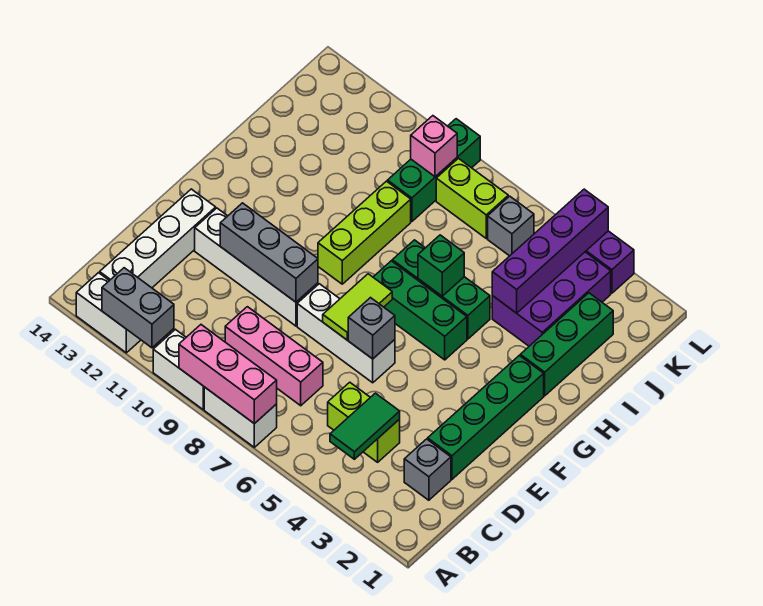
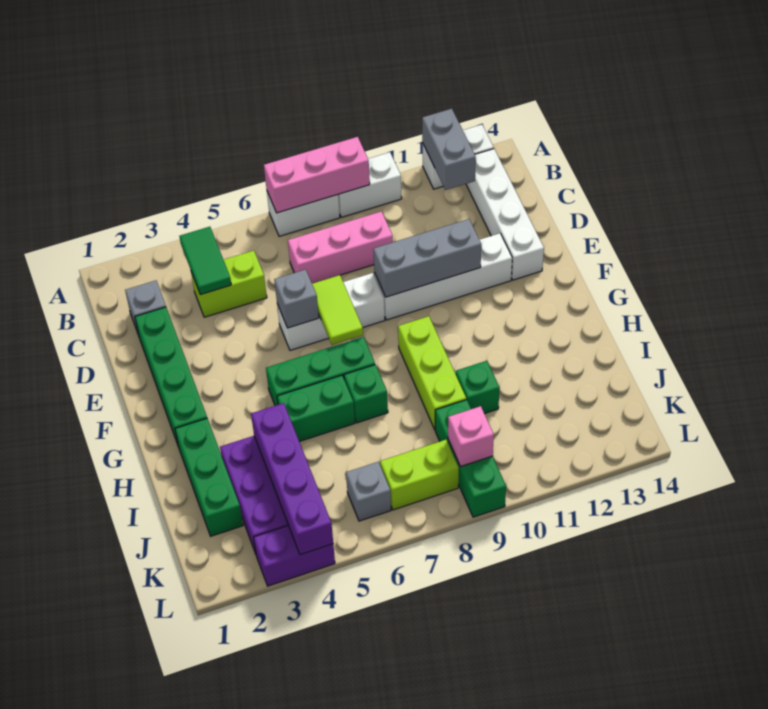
grey 1x2 brick [102,268,174,348] -> grey 1x2 brick turned to [422,109,476,190]
green 1x1 brick [418,235,464,296] -> green 1x1 brick moved to [456,361,500,414]

